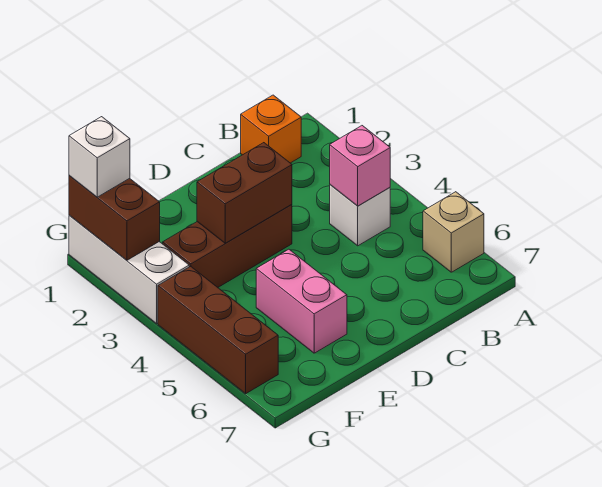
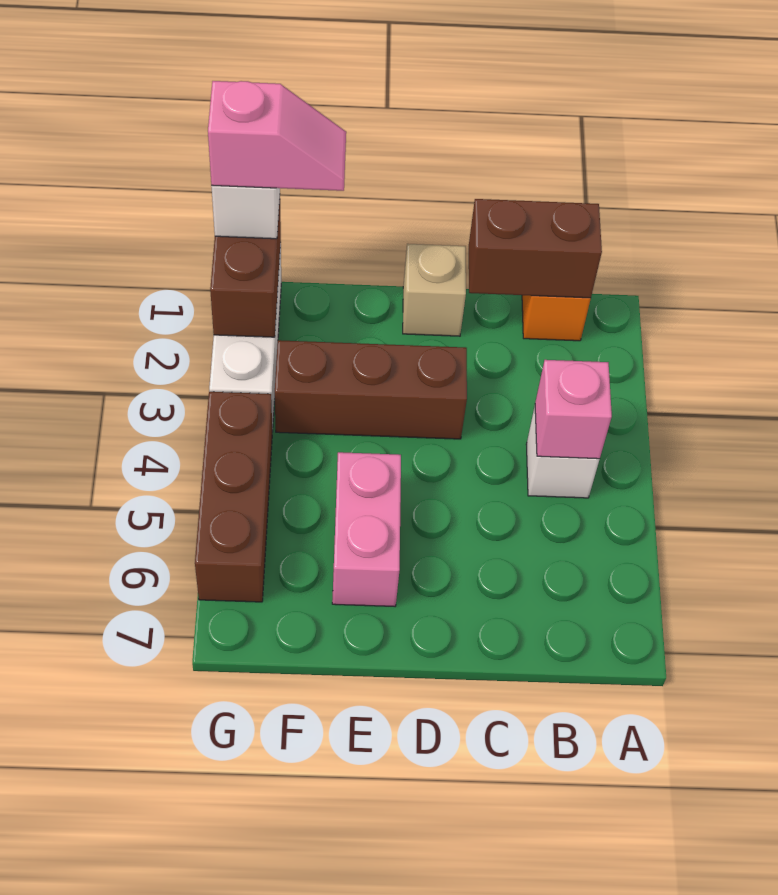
tan 1x1 brick [423,192,484,272] -> tan 1x1 brick moved to [403,244,466,336]
brown 1x2 brick [197,143,292,243] -> brown 1x2 brick moved to [469,199,602,298]
none -> pink 1x2 slope [208,81,346,191]

